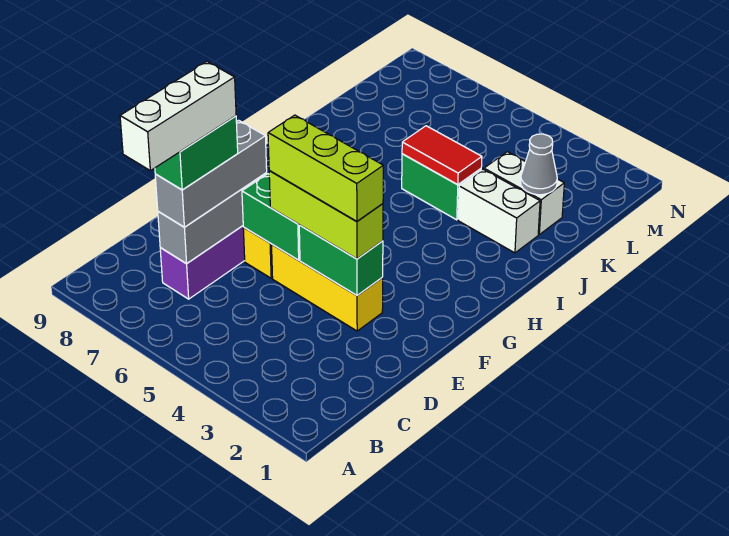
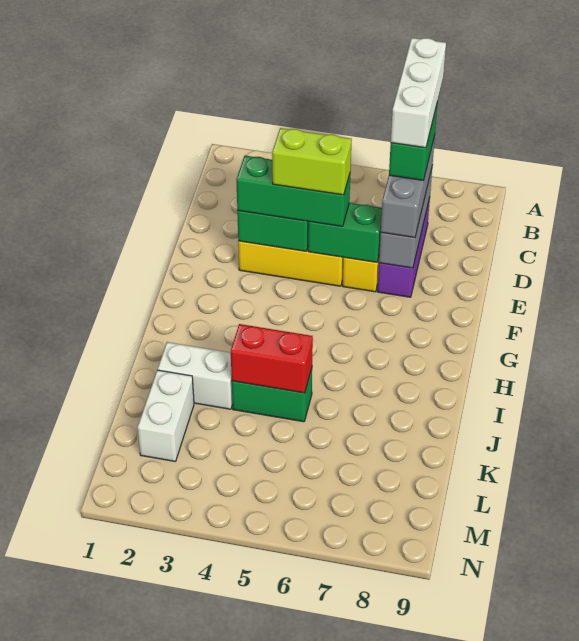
lime 1x3 brick [269,171,383,259] -> green 1x3 brick [236,156,350,226]
lime 1x3 brick [268,115,383,222] -> lime 1x2 brick [272,128,352,195]
red 1x2 tile [402,126,482,185] -> red 1x2 brick [231,324,313,393]
white 1x2 brick [484,152,564,234] -> white 1x2 brick turned to [138,370,194,462]
grey 1x1 cone [521,134,557,195] -> none

